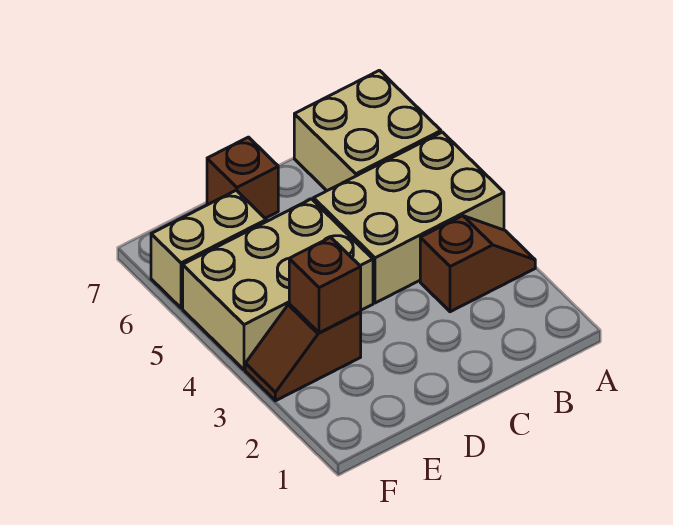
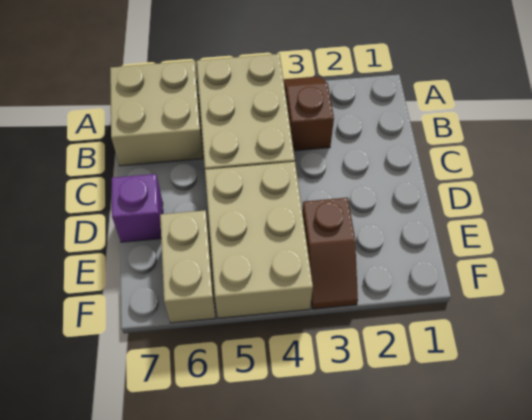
brown 1x1 brick [207,137,278,218] -> purple 1x1 brick [112,174,163,242]
brown 1x1 brick [289,237,361,333] -> none

